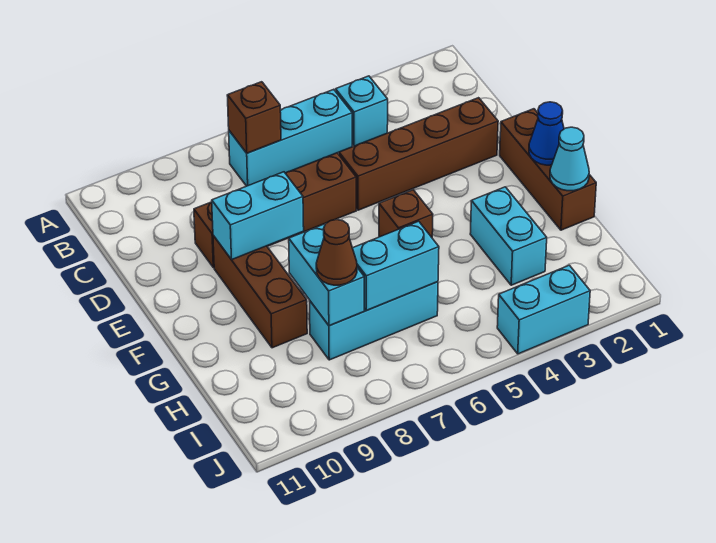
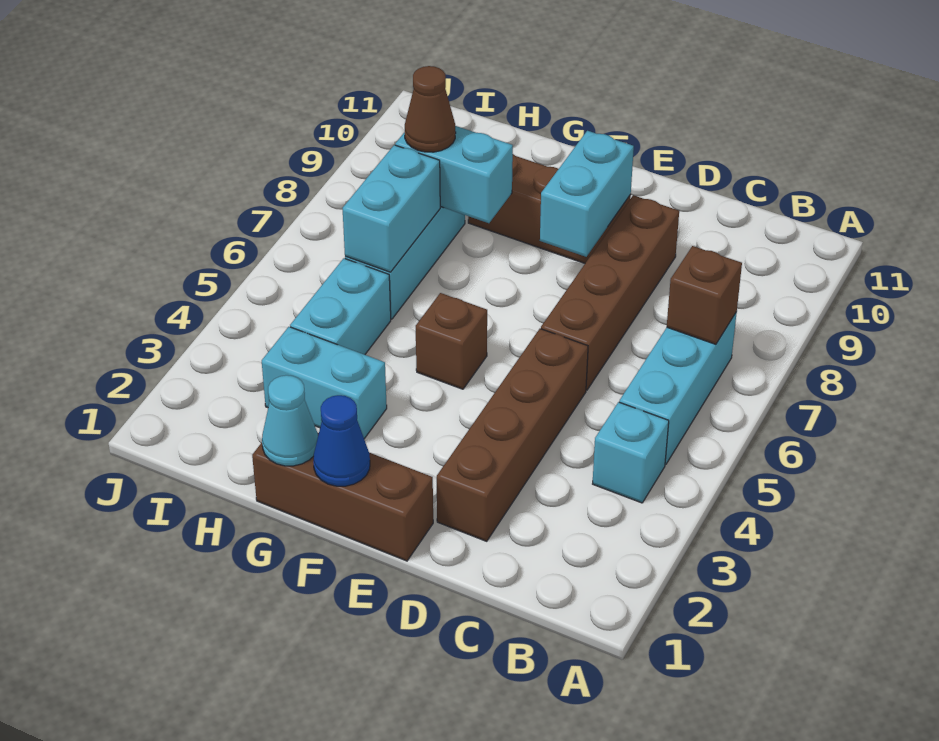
cyan 1x2 brick [497,265,590,354] -> cyan 1x2 brick moved to [290,258,391,355]

